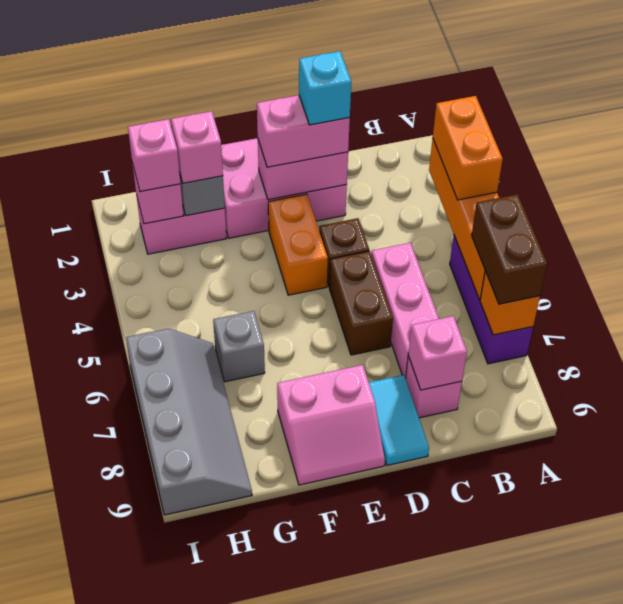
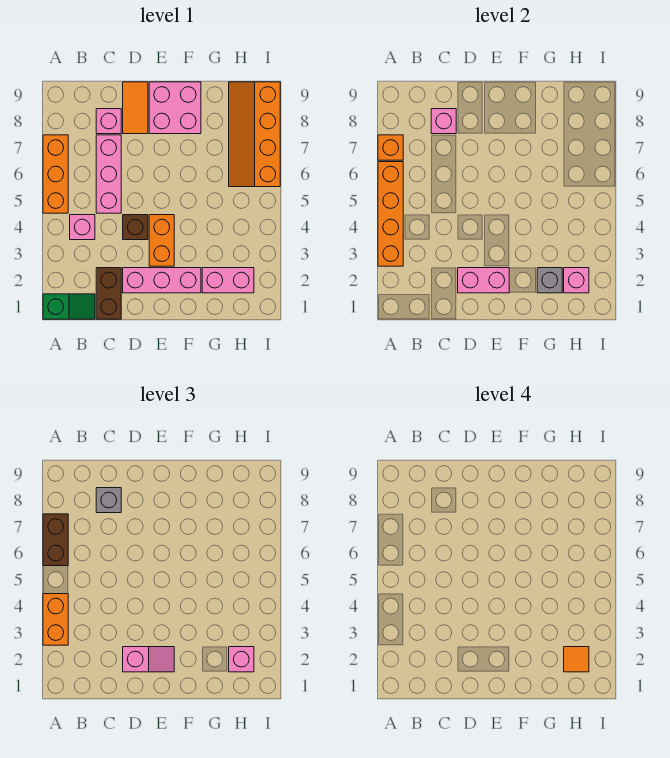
none -> green 1x2 slope [43,294,95,319]
purple 1x3 brick [450,236,533,364] -> orange 1x3 brick [43,135,68,213]
pink 2x3 brick [221,138,347,238] -> pink 1x3 brick [123,268,201,293]
pink 1x2 brick [257,95,350,167] -> pink 1x2 slope [123,647,174,672]
cyan 1x1 brick [299,51,351,125] -> none
brown 1x2 brick [329,251,393,355] -> brown 1x2 brick moved to [96,268,121,319]
cyan 1x2 tile [369,375,429,465] -> orange 1x2 tile [123,82,148,134]
pink 2x2 slope [277,365,385,485] -> pink 2x2 brick [149,82,201,134]
pink 1x1 brick [171,111,223,183] -> pink 1x1 brick moved to [70,215,95,240]
grey 1x1 brick [213,311,265,382] -> grey 1x1 brick moved to [96,488,121,513]
none -> orange 1x1 tile [564,647,589,672]
grey 2x4 slope [126,328,252,515] -> orange 2x4 slope [229,82,280,187]

